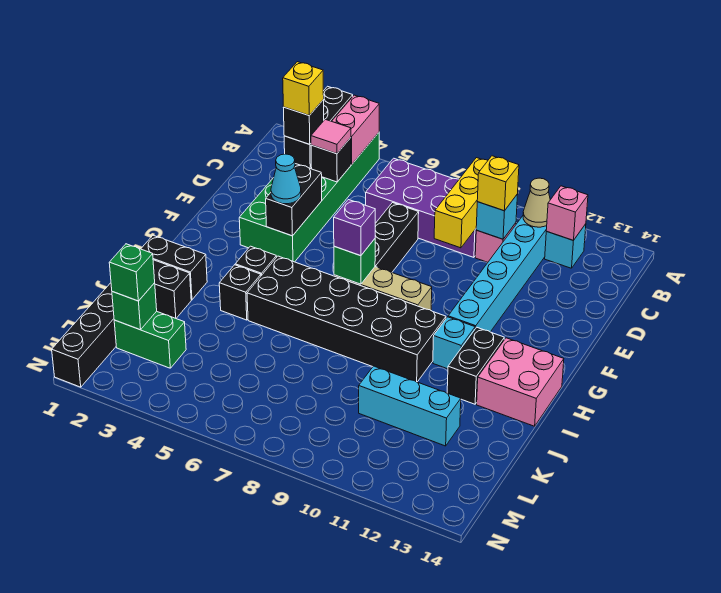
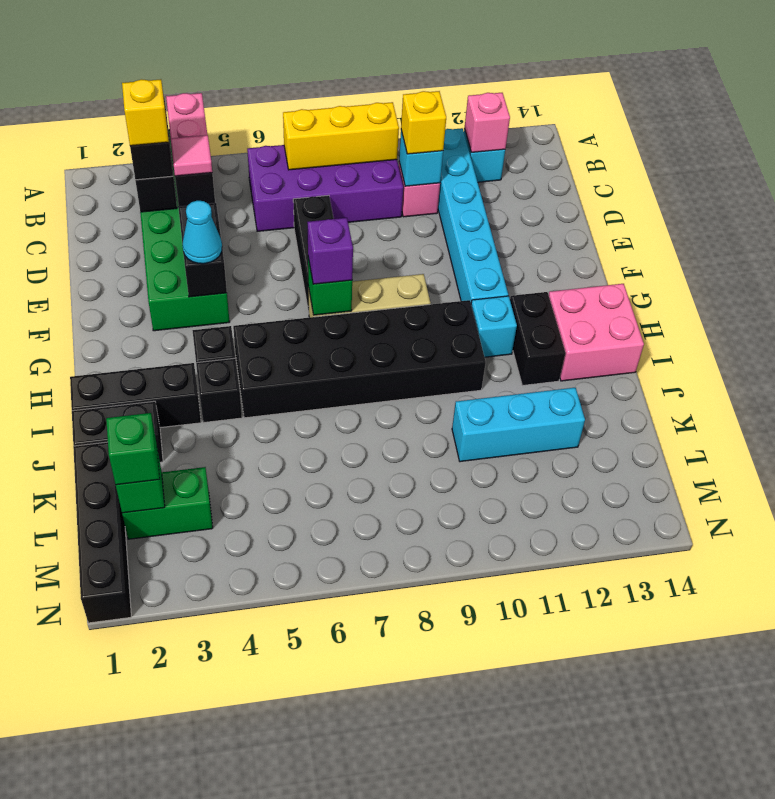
yellow 1x3 brick [434,158,488,248] -> yellow 1x3 brick turned to [283,102,399,170]
tan 1x1 cone [523,178,550,227] -> none
black 1x2 brick [141,235,207,300] -> black 1x3 brick [70,363,201,428]

